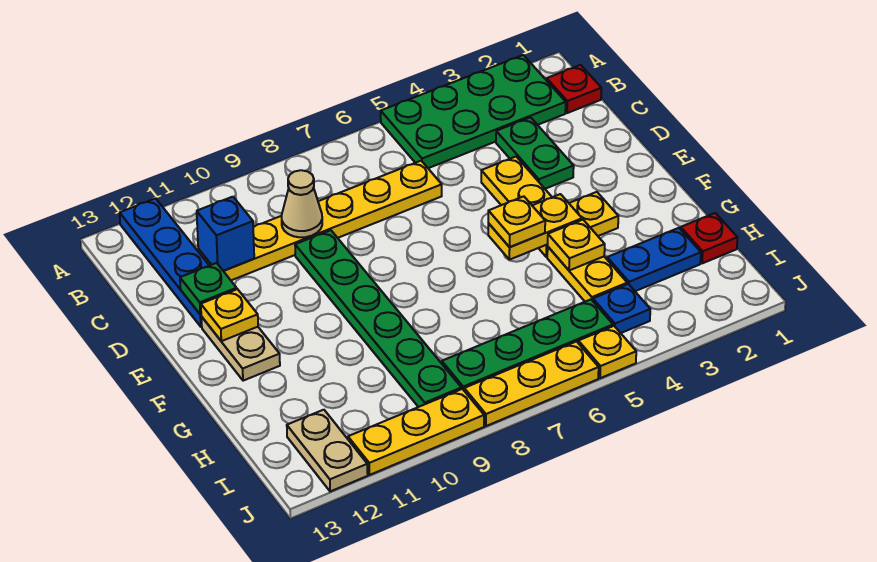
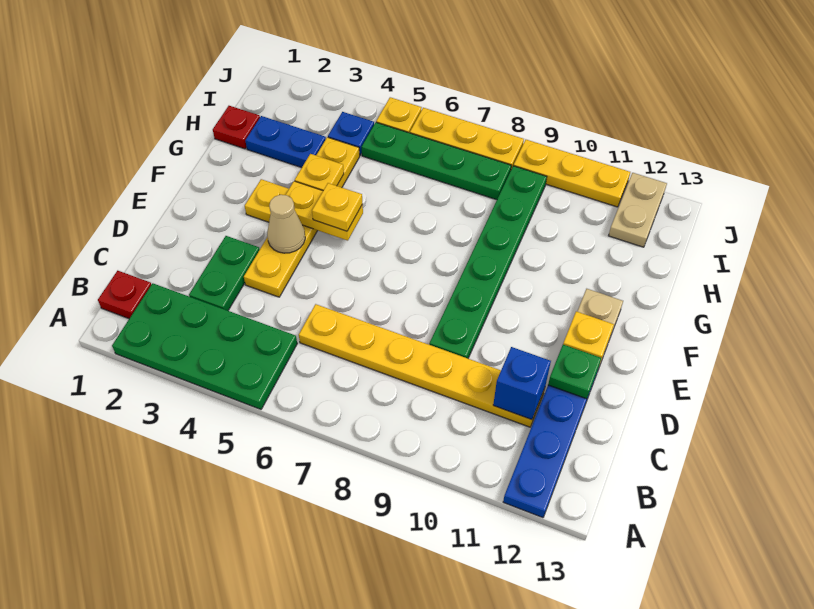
tan 1x1 cone [281,170,322,237] -> tan 1x1 cone moved to [267,195,305,253]

